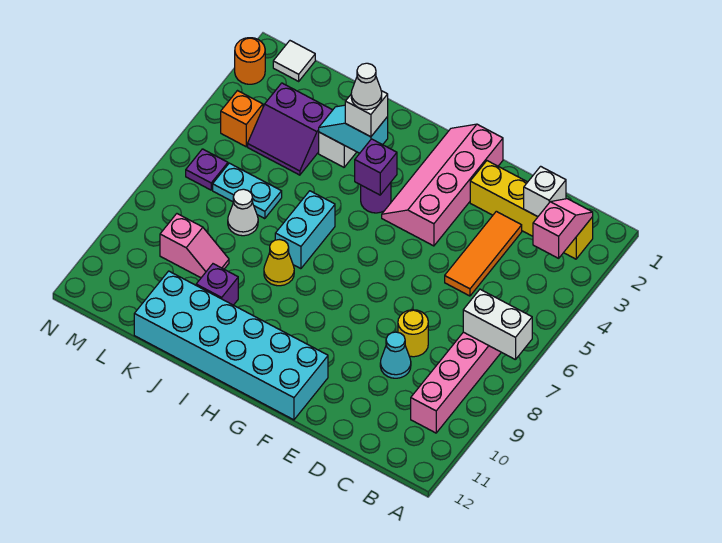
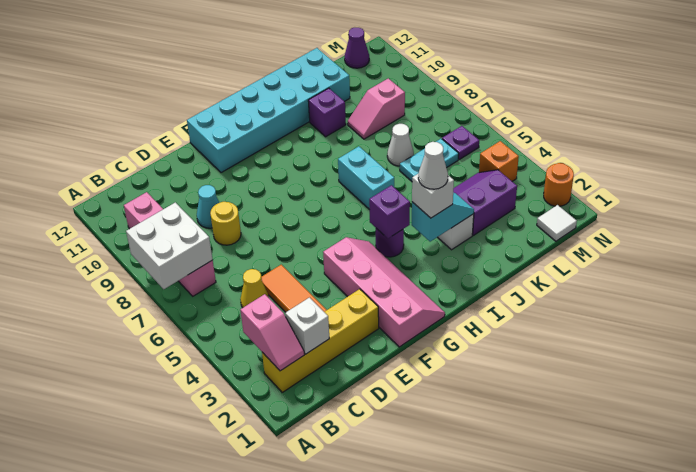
white 1x2 brick [463,289,532,360] -> white 2x2 brick [126,202,213,289]
yellow 1x1 cone [264,240,294,286] -> yellow 1x1 cone moved to [240,269,269,308]
none -> purple 1x1 cone [345,27,369,68]

